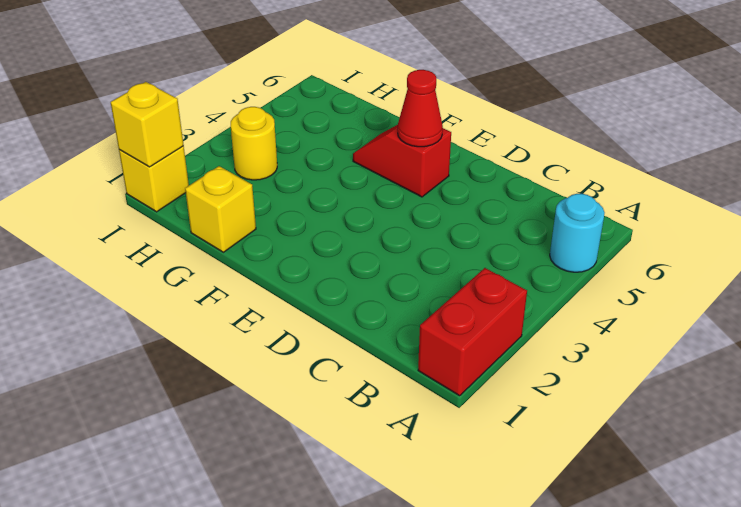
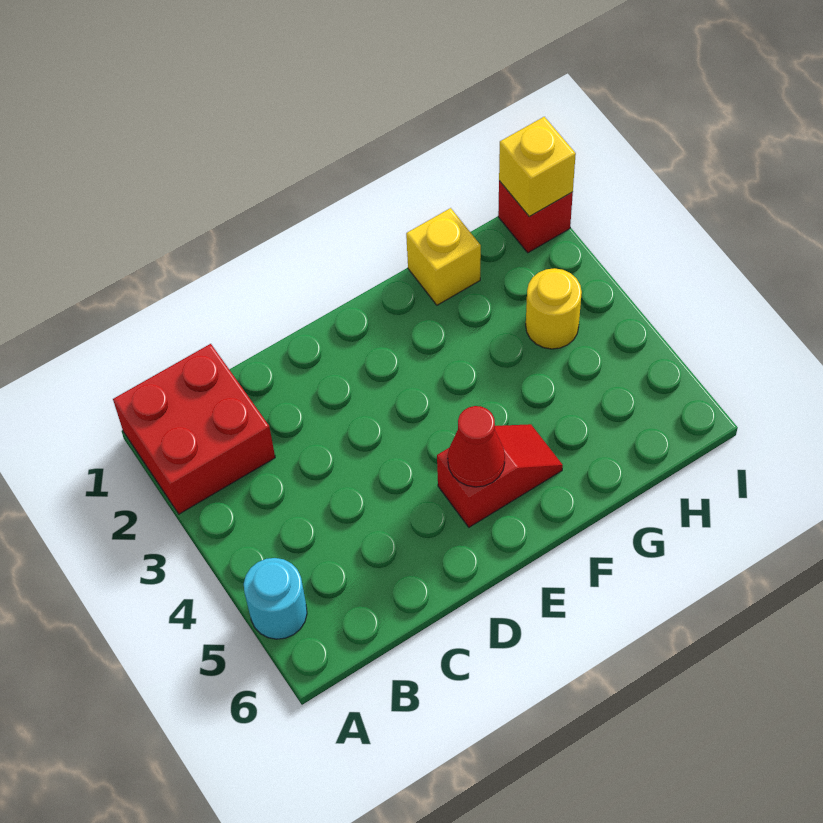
red 1x2 brick [418,268,527,396] -> red 2x2 brick [113,344,275,514]
yellow 1x1 brick [119,146,189,212] -> red 1x1 brick [498,181,573,253]

